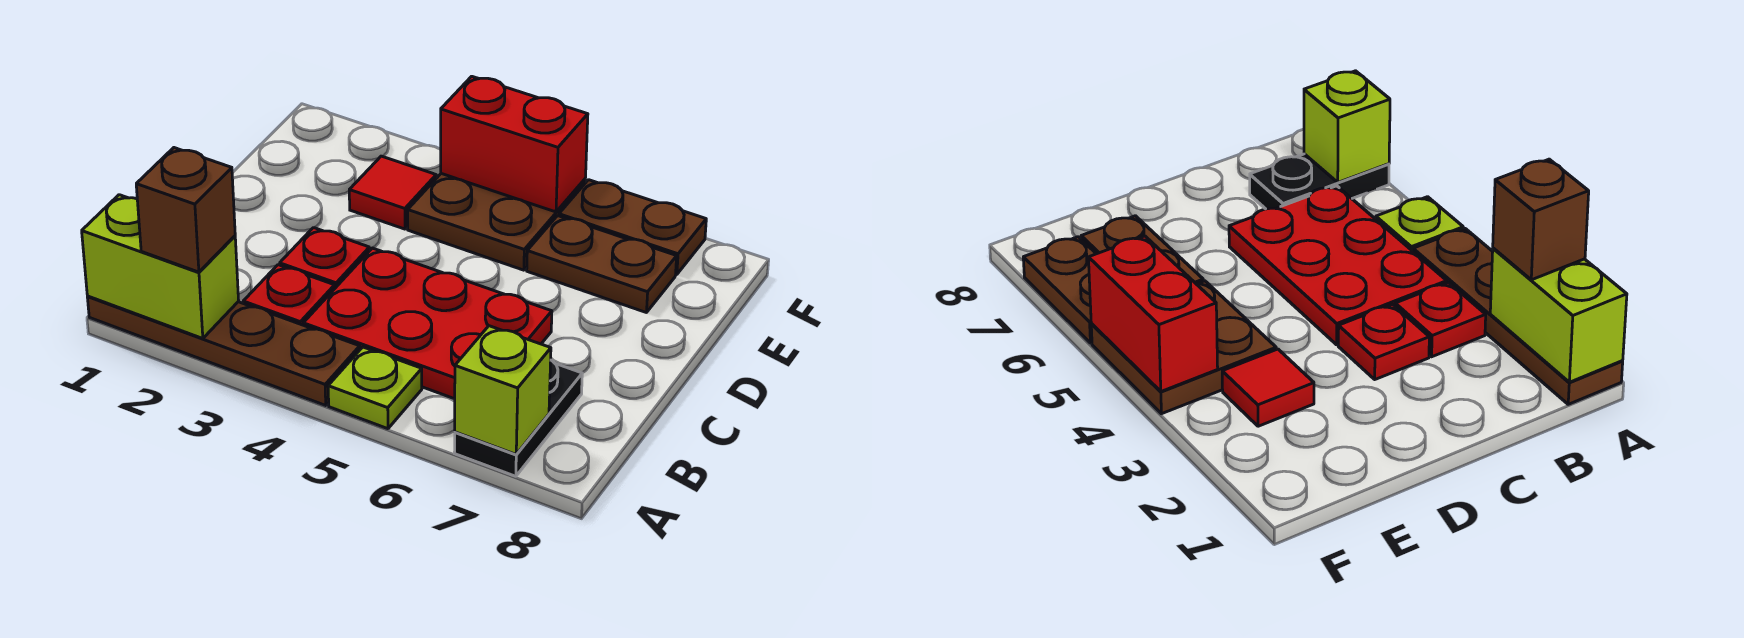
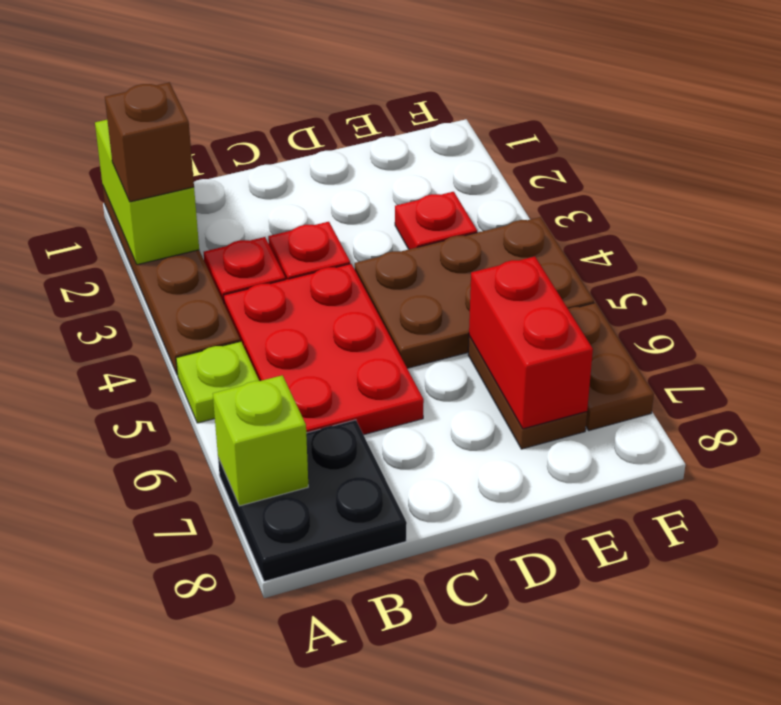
black 1x2 plate [454,360,582,476] -> black 2x2 plate [218,420,407,581]
red 1x1 tile [349,156,436,229] -> red 1x1 plate [395,192,477,249]
brown 2x2 plate [408,174,585,270] -> brown 2x3 plate [355,217,594,368]
red 1x2 brick [441,76,588,212] -> red 1x2 brick moved to [469,256,593,429]

